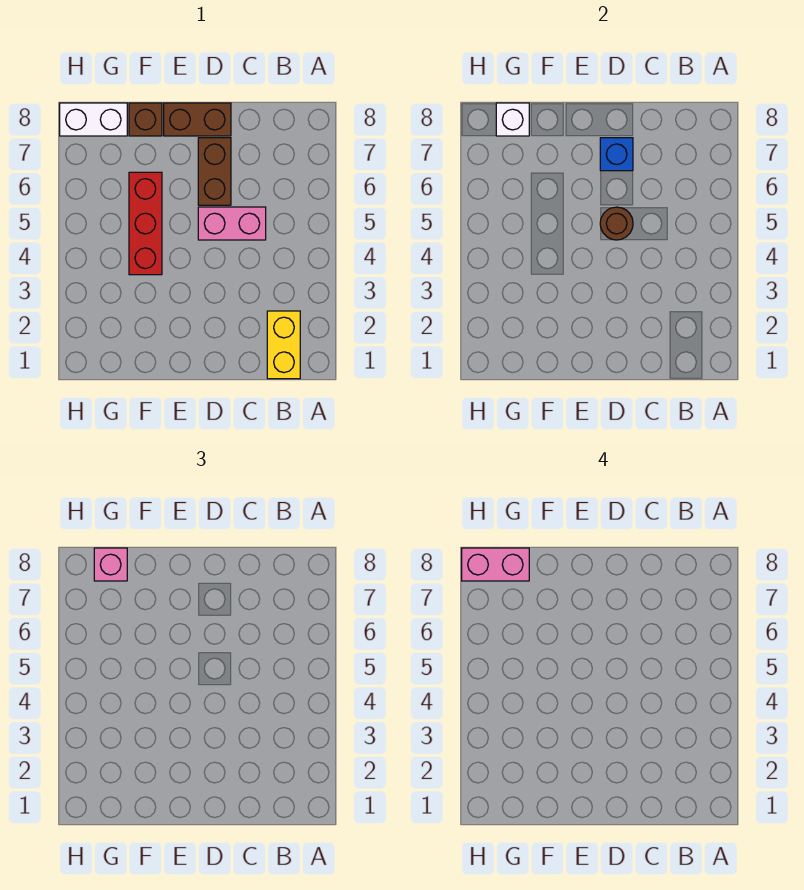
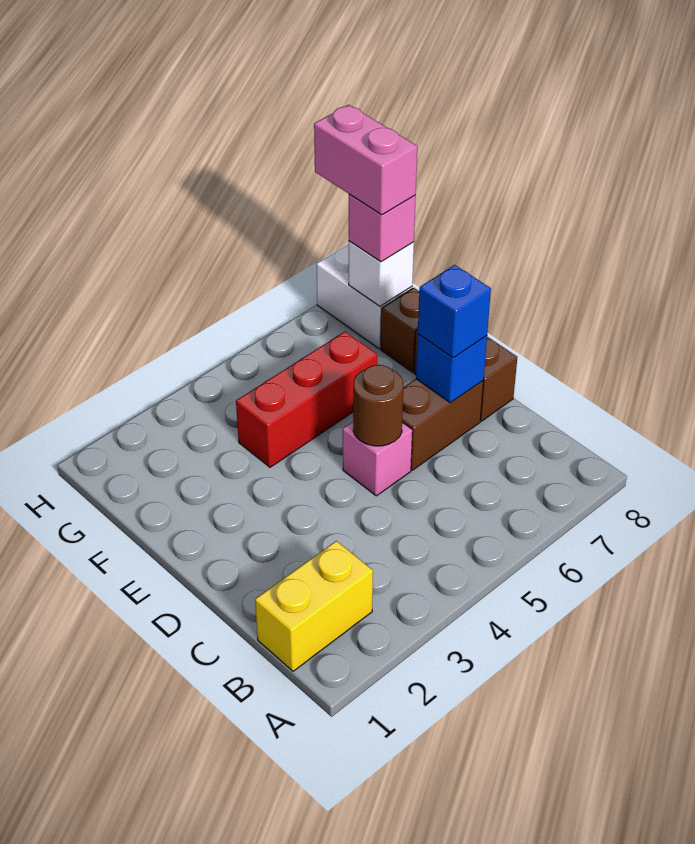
pink 1x2 brick [198,207,266,240] -> pink 1x1 brick [343,422,412,496]
none -> blue 1x1 brick [418,265,491,358]

